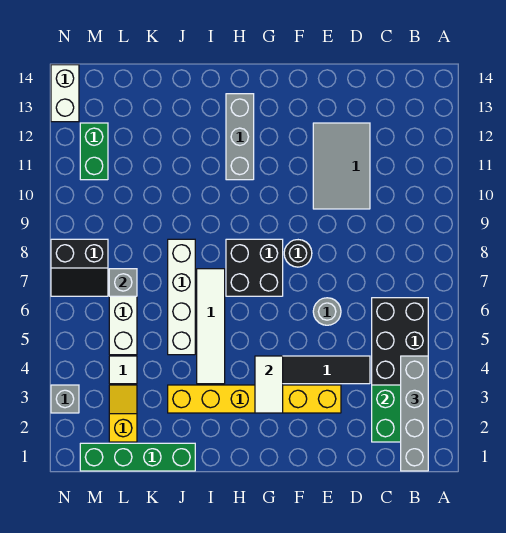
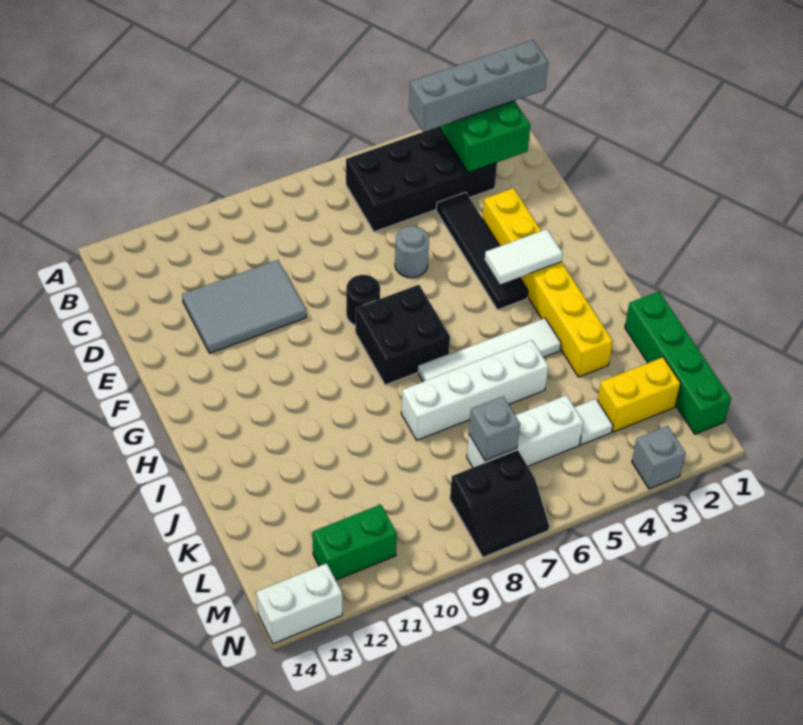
grey 1x3 brick [226,94,254,180] -> none
yellow 1x2 slope [109,385,137,442] -> yellow 1x2 brick [597,357,681,432]
black 2x2 slope [51,239,108,296] -> black 2x2 slope turned to [450,450,549,557]

